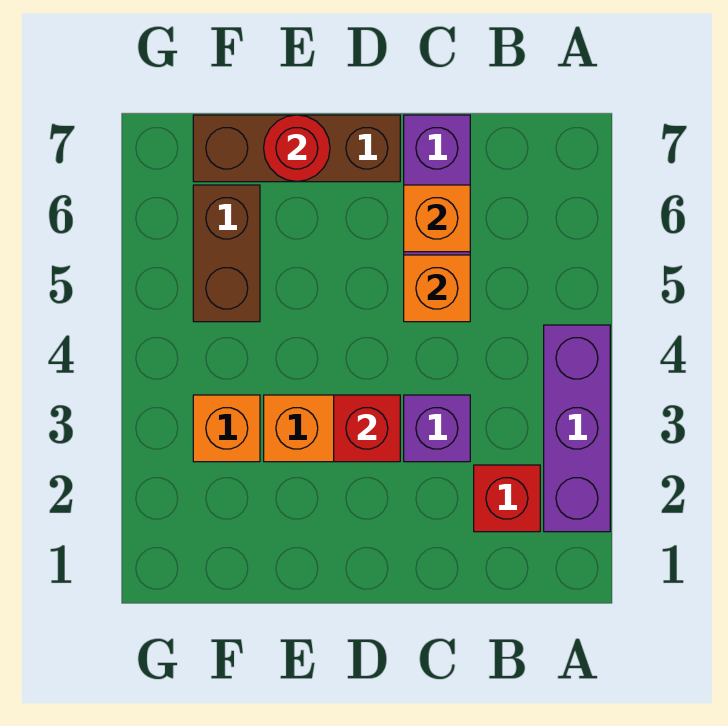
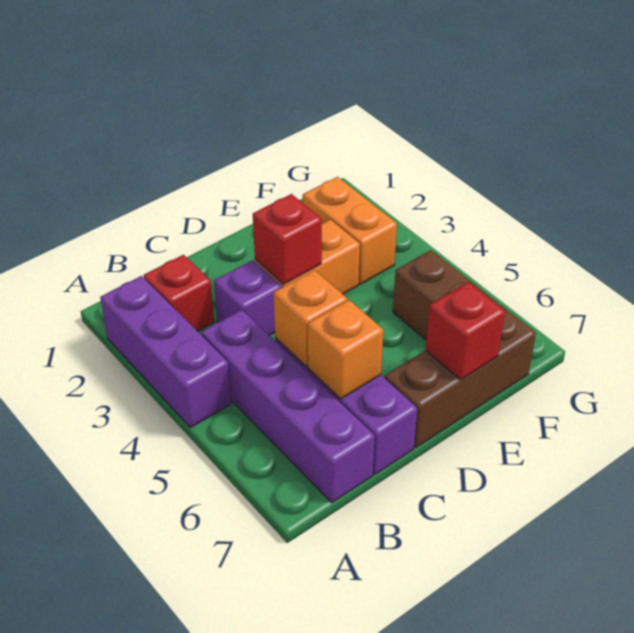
none -> purple 1x4 brick [201,310,375,503]
red 1x1 round brick [264,115,330,182] -> red 1x1 brick [426,282,505,380]
orange 1x1 brick [193,395,260,462] -> orange 1x2 brick [303,177,397,284]

